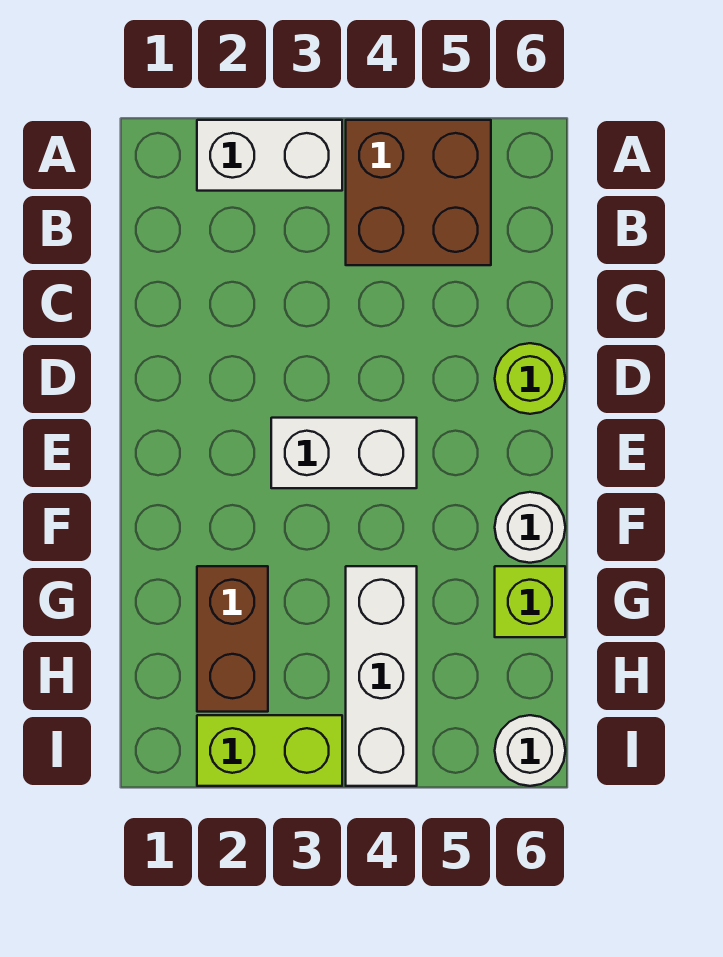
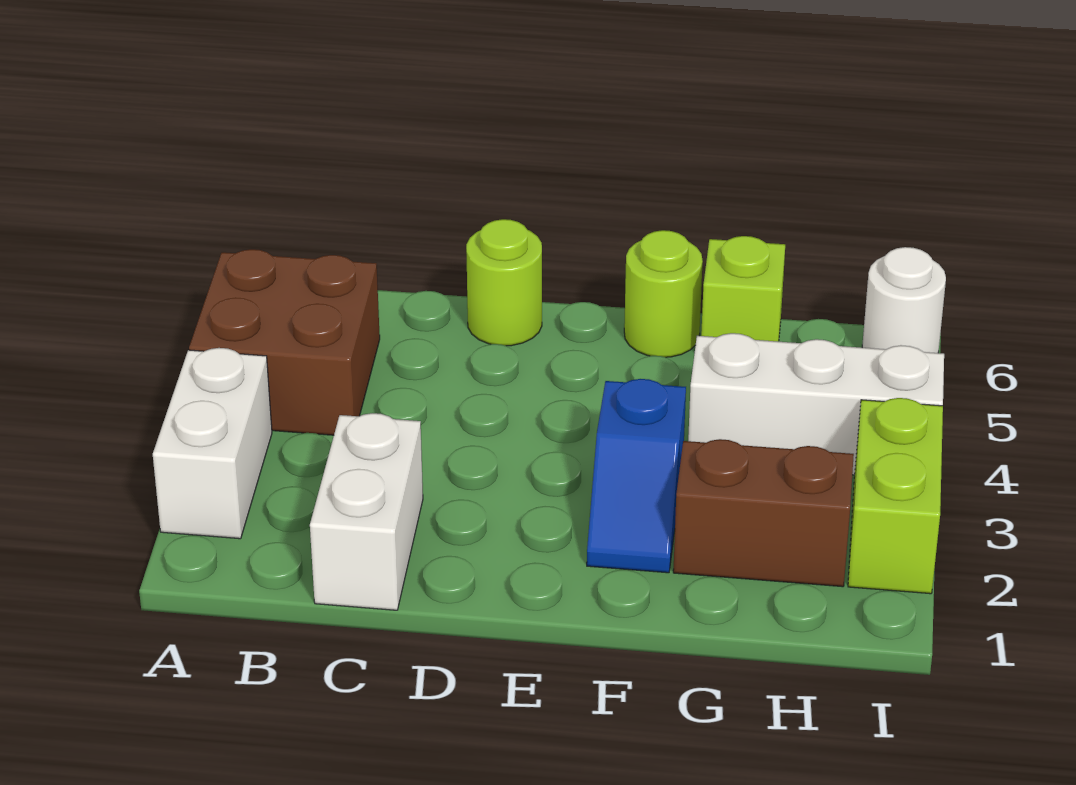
white 1x2 brick [271,418,417,488] -> white 1x2 brick moved to [310,413,423,610]
none -> blue 1x2 slope [587,379,686,573]
white 1x1 round brick [495,492,565,563] -> lime 1x1 round brick [624,230,703,357]

